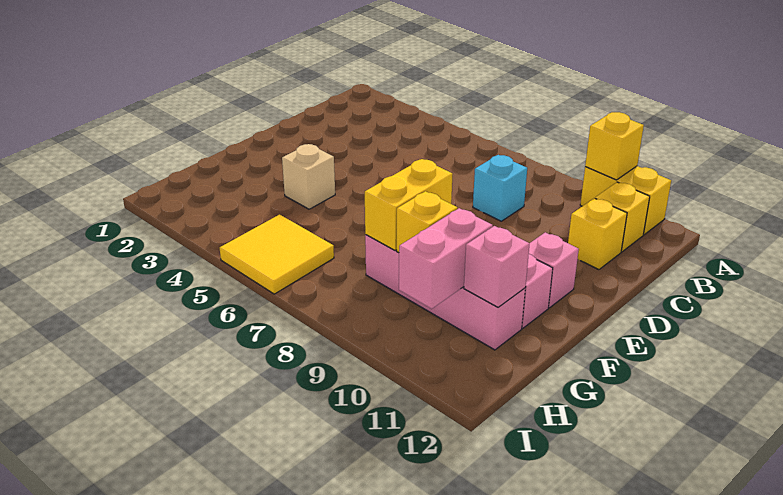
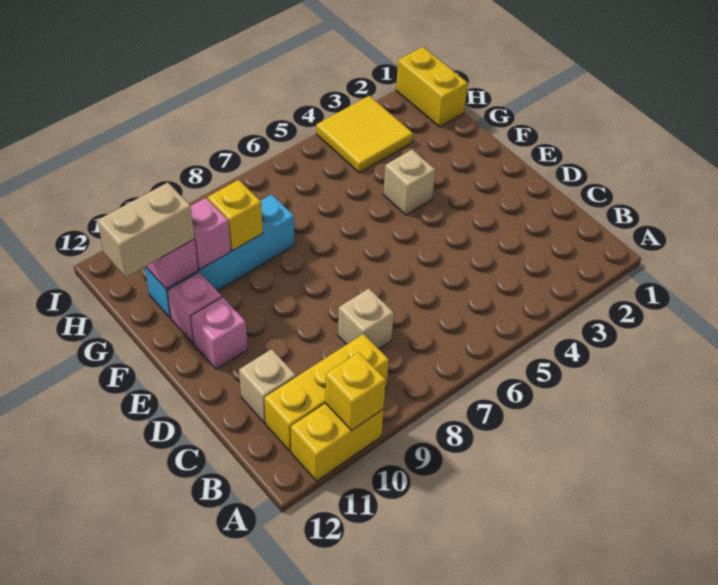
yellow 1x1 brick [595,182,650,252] -> yellow 1x3 brick [265,334,389,452]
cyan 1x1 brick [473,155,527,221] -> tan 1x1 brick [338,289,394,349]
yellow 1x1 brick [568,198,627,270] -> tan 1x1 brick [239,349,296,423]
yellow 1x2 brick [365,159,453,251] -> yellow 1x2 brick moved to [396,47,468,127]
pink 1x4 brick [365,235,525,350] -> cyan 1x4 brick [145,194,294,318]
pink 1x2 brick [399,208,493,309] -> pink 1x1 brick [191,198,231,269]
none -> tan 1x2 brick [98,183,194,277]
yellow 2x2 tile [220,215,334,294] -> yellow 2x2 tile moved to [316,96,413,173]

